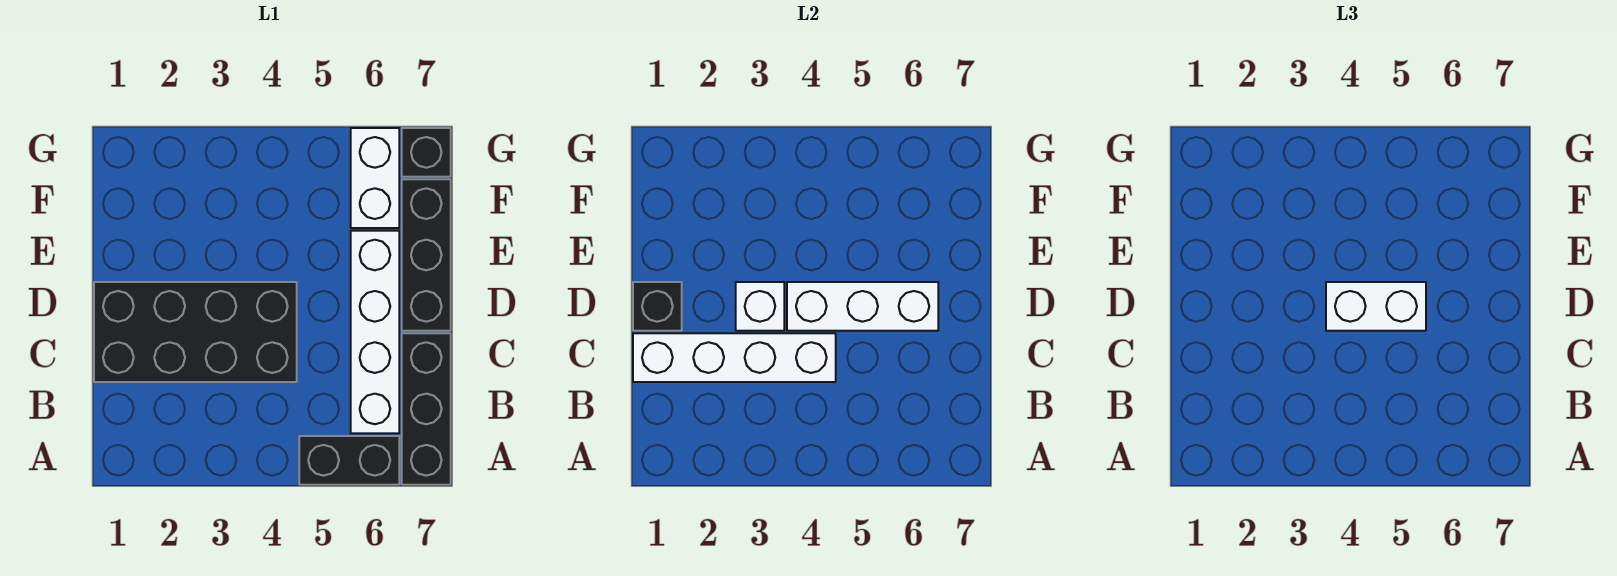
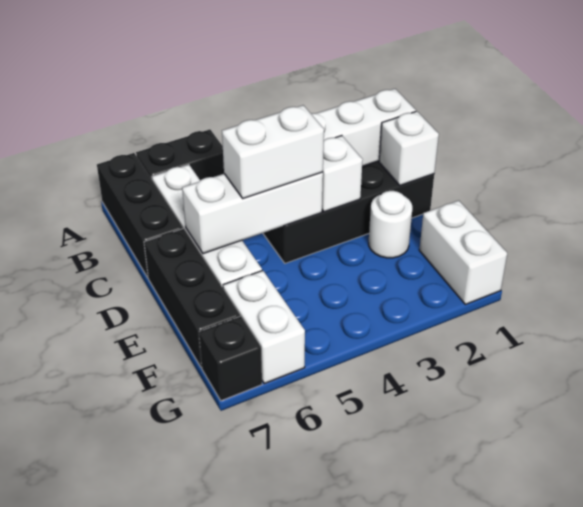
black 1x1 brick [633,282,682,331] -> white 1x1 brick [379,111,439,185]
none -> white 1x1 round brick [369,191,412,258]
none -> white 1x2 brick [419,200,507,304]

